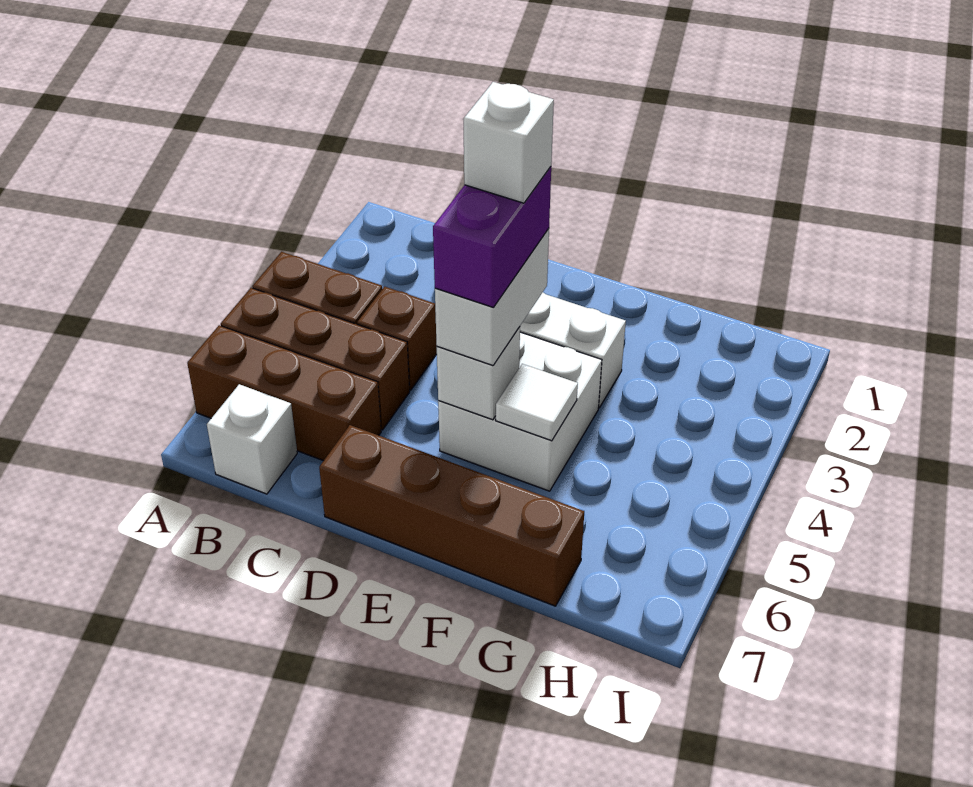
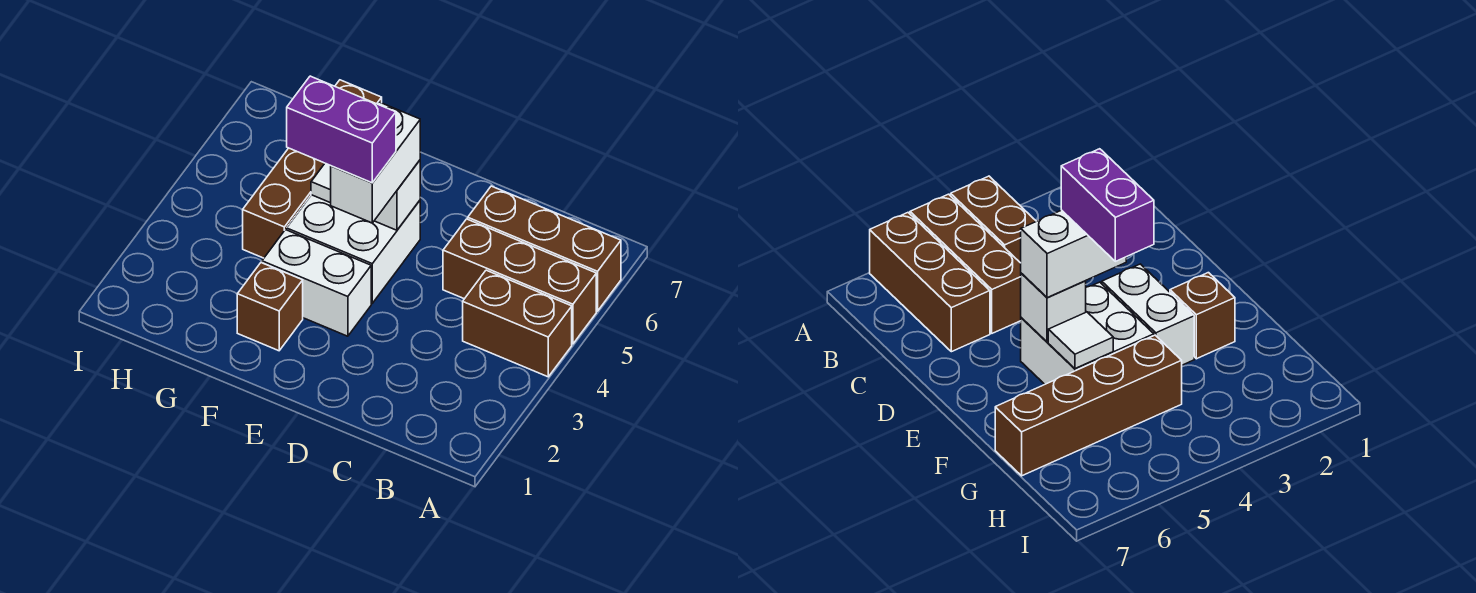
white 1x1 brick [207,384,297,494] -> none
brown 1x1 brick [357,287,437,390] -> brown 1x1 brick moved to [237,263,303,351]
brown 1x4 brick [319,425,584,606] -> brown 1x4 brick turned to [243,80,382,258]
purple 1x2 brick [433,167,551,308] -> purple 1x2 brick turned to [287,76,396,183]
white 1x1 brick [463,82,554,203] -> none

